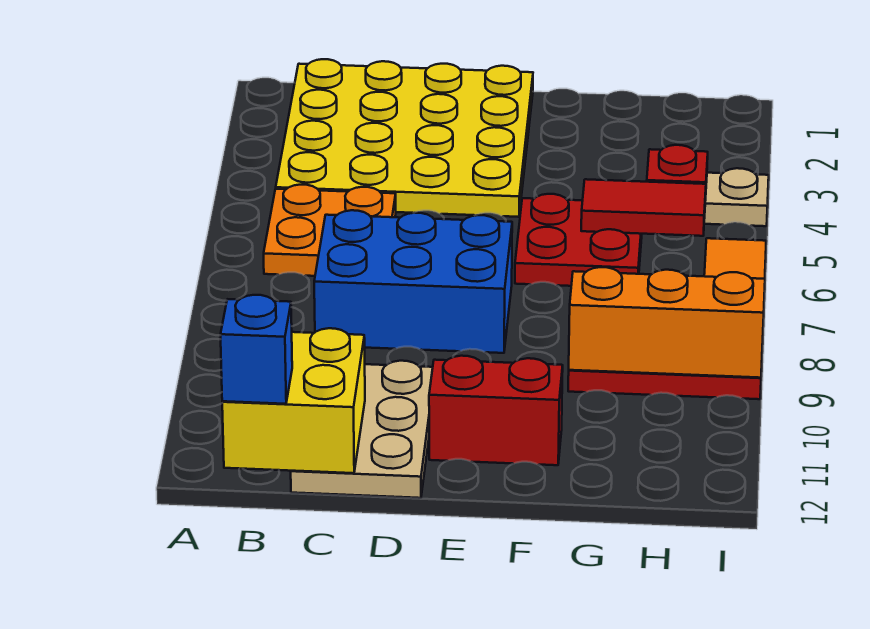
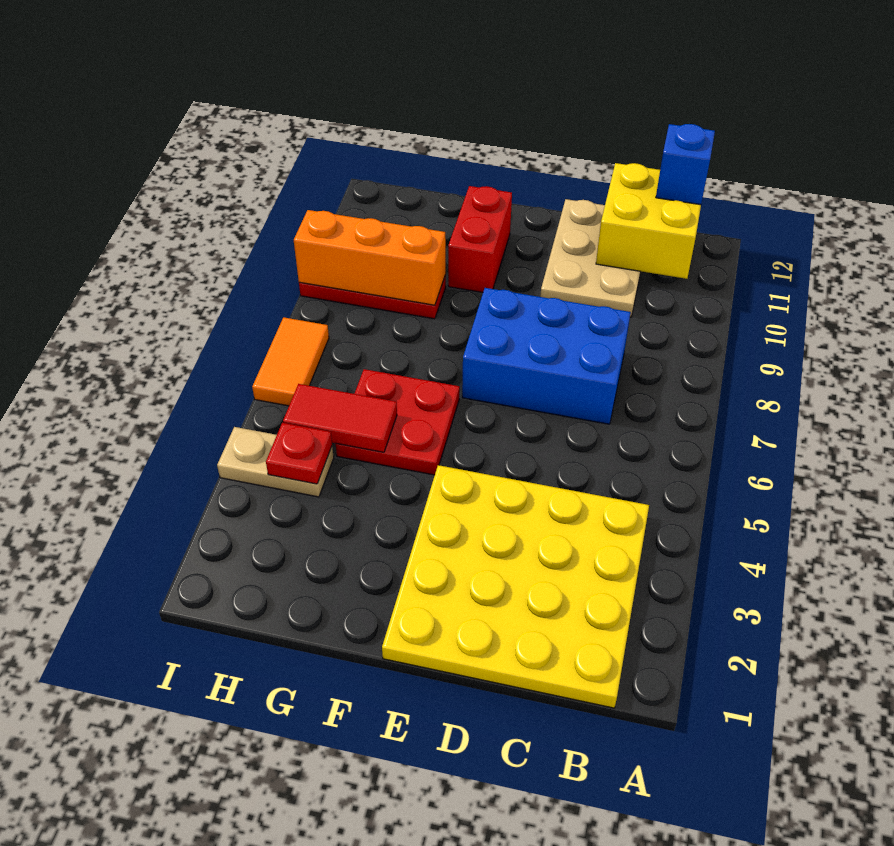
orange 2x2 plate [264,185,396,276] -> none
red 1x2 brick [429,356,563,465] -> red 1x2 brick turned to [448,186,512,292]

